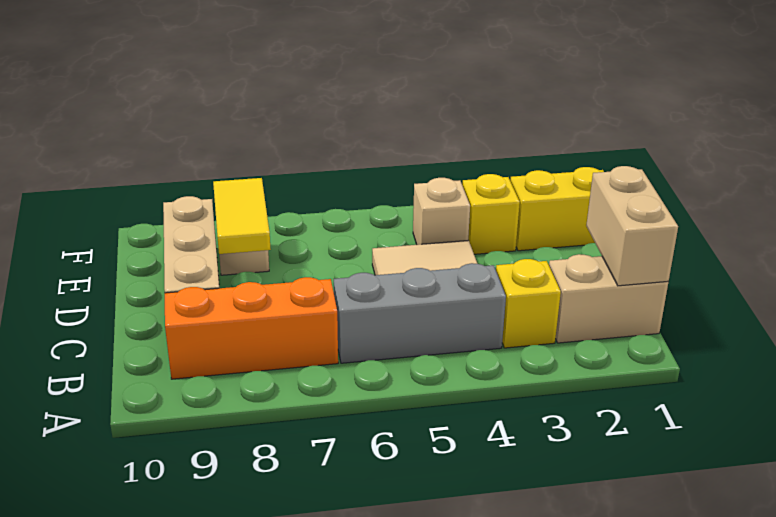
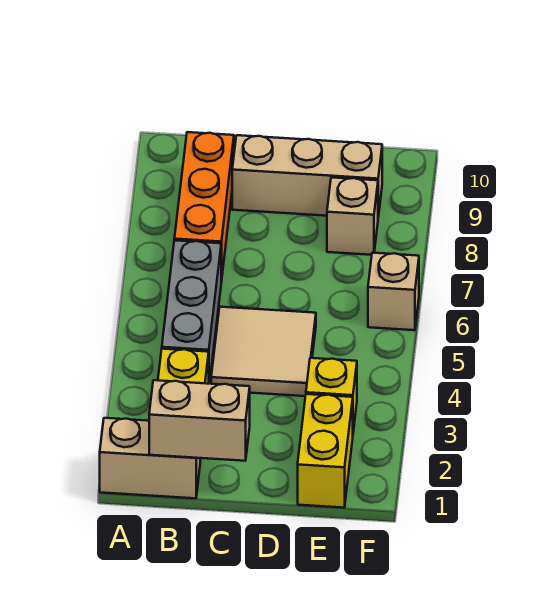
tan 1x2 brick [549,254,668,343] -> tan 1x2 brick turned to [100,418,200,498]
yellow 1x2 tile [213,178,271,254] -> none
tan 1x1 brick [413,178,470,245] -> tan 1x1 brick moved to [368,253,419,330]

